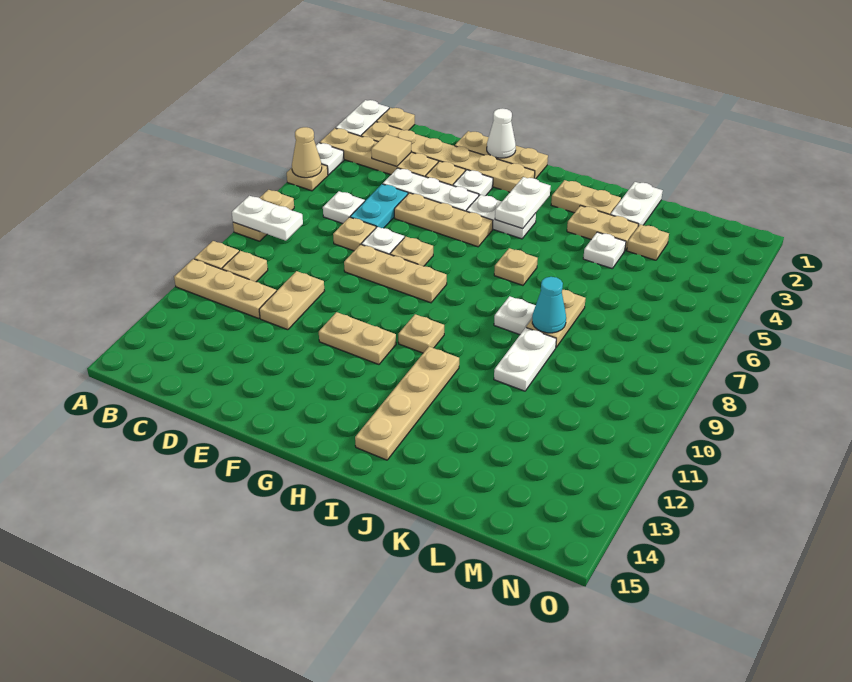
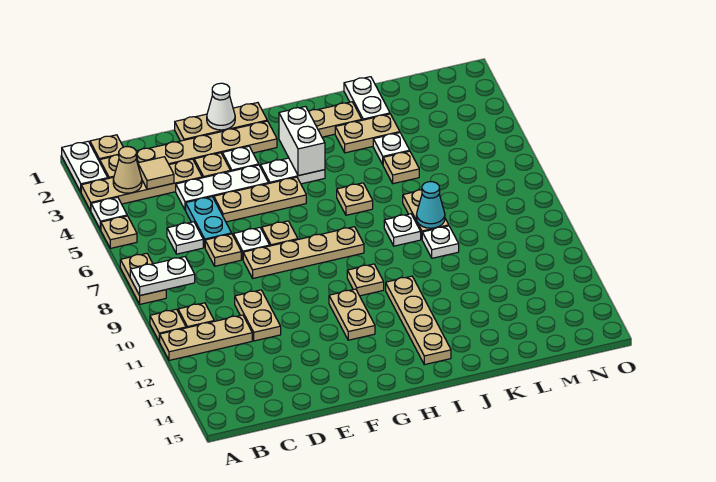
tan 1x1 cone [292,127,322,178] -> tan 1x1 cone moved to [113,147,142,193]
tan 1x3 plate [344,244,447,303] -> tan 1x4 plate [243,227,364,278]
tan 1x2 plate [319,312,396,364] -> tan 1x2 plate turned to [329,289,375,340]
white 1x2 plate [495,177,551,229] -> white 1x2 brick [279,106,325,176]
white 1x2 plate [494,328,556,391] -> white 1x1 plate [422,226,459,258]
tan 1x1 plate [627,224,669,260] -> tan 1x1 plate moved to [383,151,419,184]

